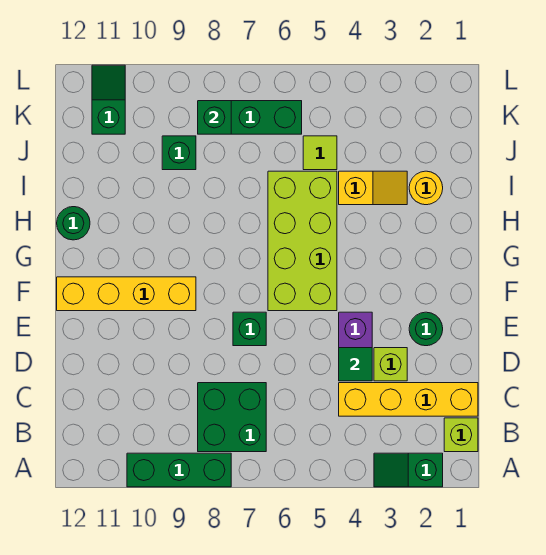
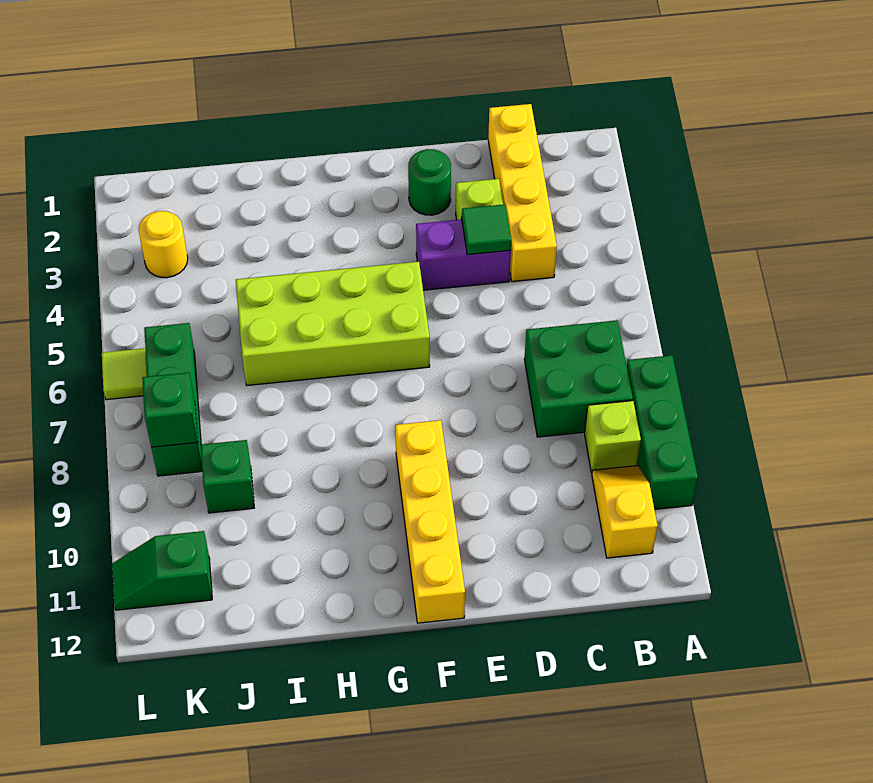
green 1x2 slope [374,453,443,487] -> none
lime 1x1 brick [444,418,478,452] -> lime 1x1 brick moved to [585,401,641,473]
green 1x1 brick [233,312,266,346] -> none
green 1x1 round brick [57,207,90,240] -> none
yellow 1x1 round brick [409,171,443,205] -> yellow 1x1 round brick moved to [139,211,188,278]
yellow 1x2 slope [339,171,407,205] -> yellow 1x2 slope moved to [592,466,658,558]
lime 1x1 tile [303,136,337,170] -> lime 1x1 tile moved to [102,348,147,400]

